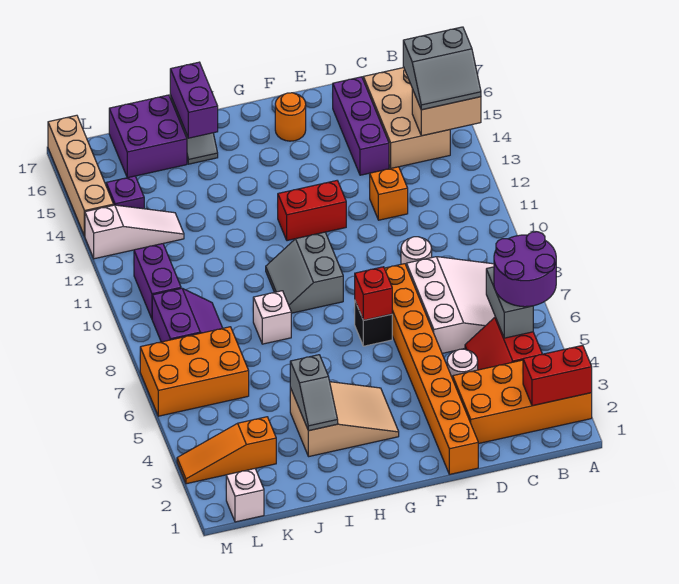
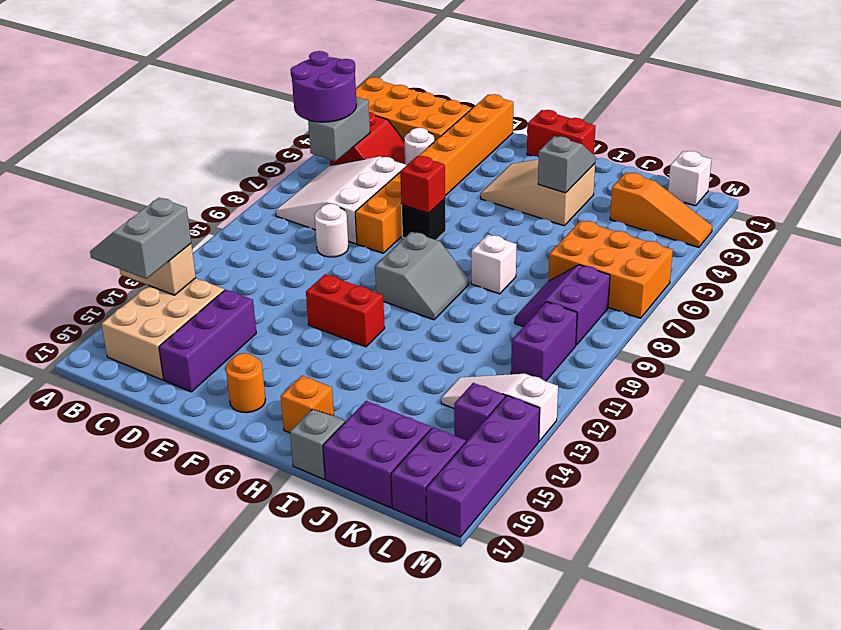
red 1x2 brick [523,345,592,406] -> red 1x2 brick moved to [527,110,596,158]
grey 2x2 slope [403,27,481,110] -> grey 2x2 slope turned to [90,198,191,279]
orange 1x1 brick [370,167,408,220] -> orange 1x1 brick moved to [281,376,334,433]
purple 1x2 brick [170,62,218,138] -> purple 1x2 brick moved to [391,427,466,522]
tan 1x4 brick [48,115,114,236] -> purple 1x4 brick [426,396,540,537]

